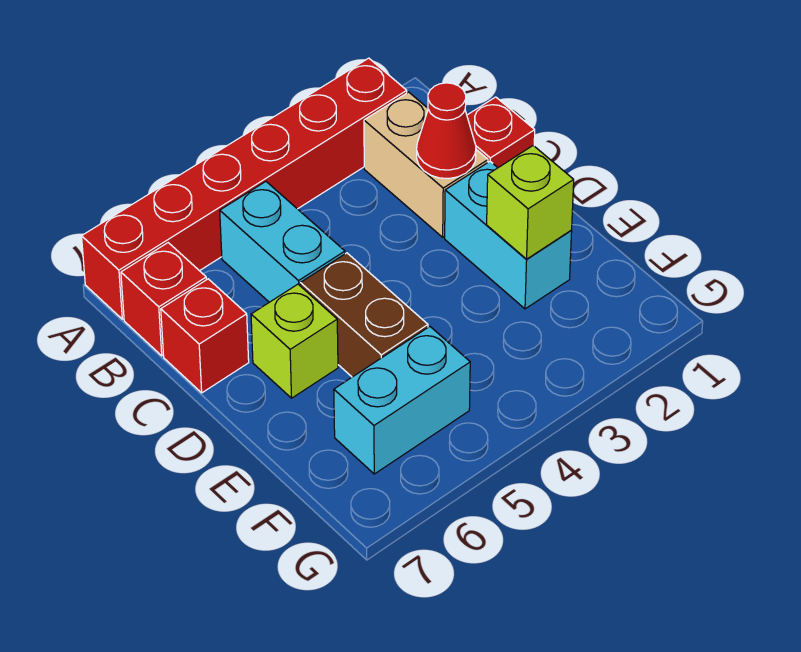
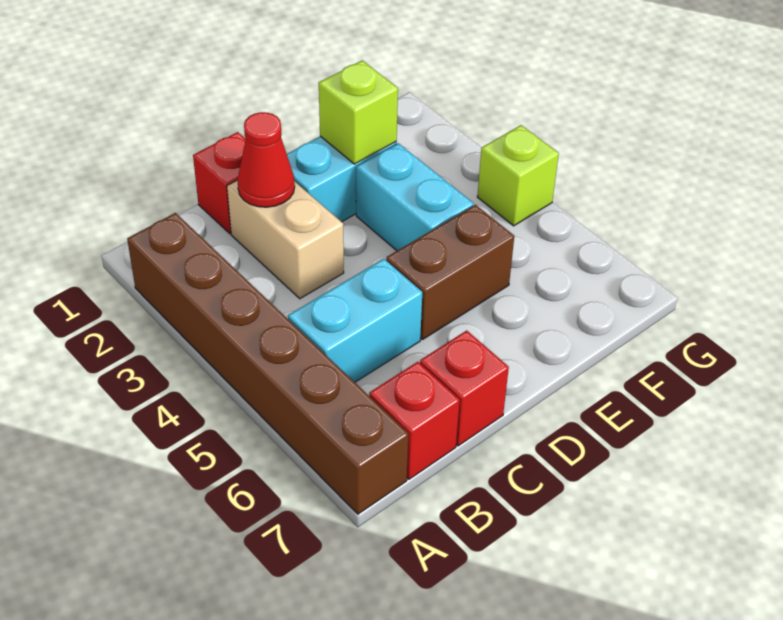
red 1x6 brick [82,58,407,319] -> brown 1x6 brick [127,213,408,514]
tan 1x2 brick [364,92,488,237] -> tan 1x2 brick turned to [227,181,344,299]
lime 1x1 brick [251,284,338,398] -> lime 1x1 brick moved to [477,125,559,226]
cyan 1x2 brick [334,327,470,474] -> cyan 1x2 brick moved to [356,143,474,251]

